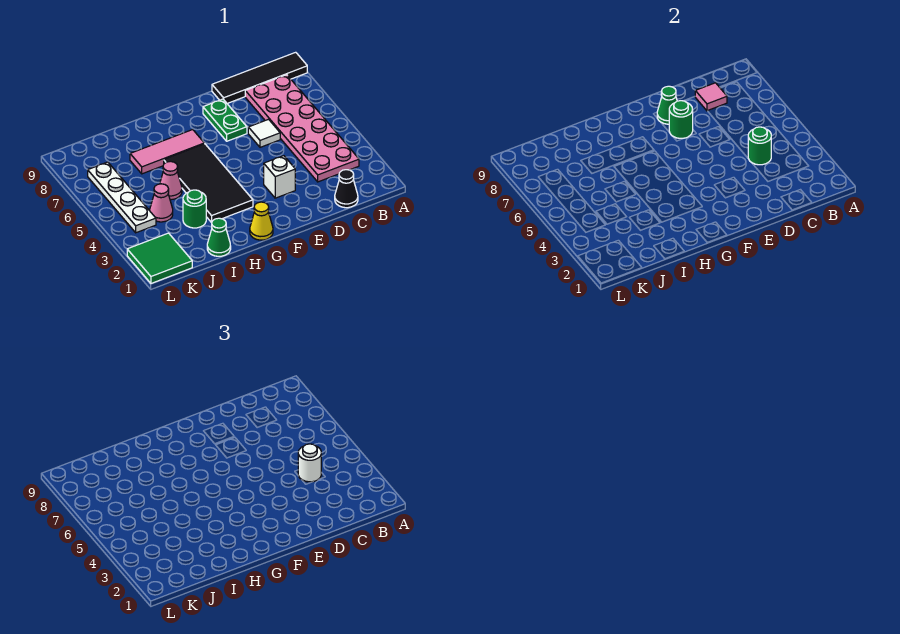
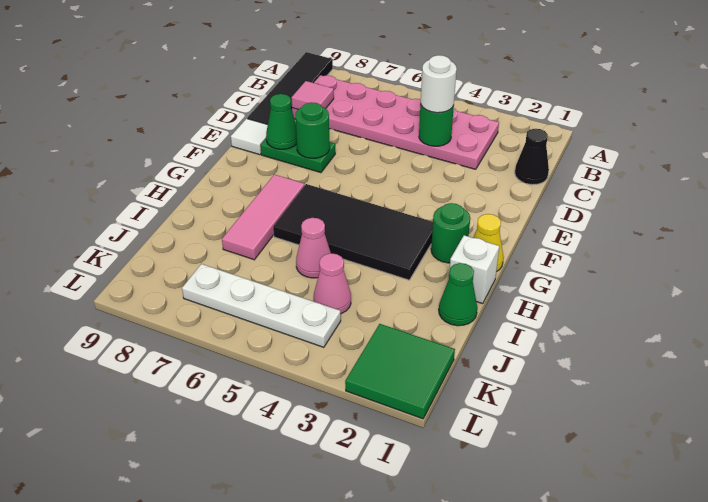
white 1x1 tile [248,119,280,147] -> white 1x1 tile moved to [231,119,268,155]
white 1x1 brick [264,156,295,198] -> white 1x1 brick moved to [449,235,499,304]
green 1x1 round brick [183,190,206,228] -> green 1x1 round brick moved to [431,203,470,263]

